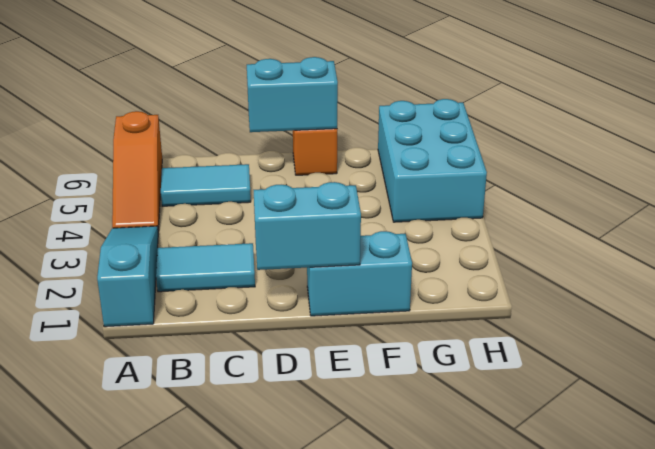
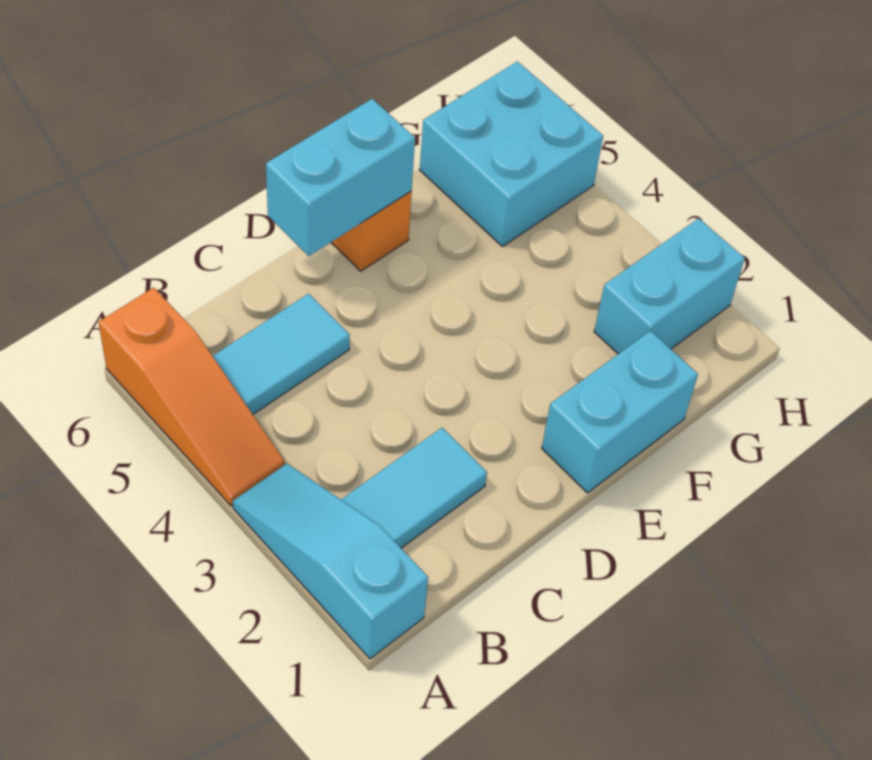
cyan 1x2 brick [254,182,361,270] -> cyan 1x2 brick moved to [594,218,745,354]
cyan 2x3 brick [378,99,487,222] -> cyan 2x2 brick [420,61,603,247]

